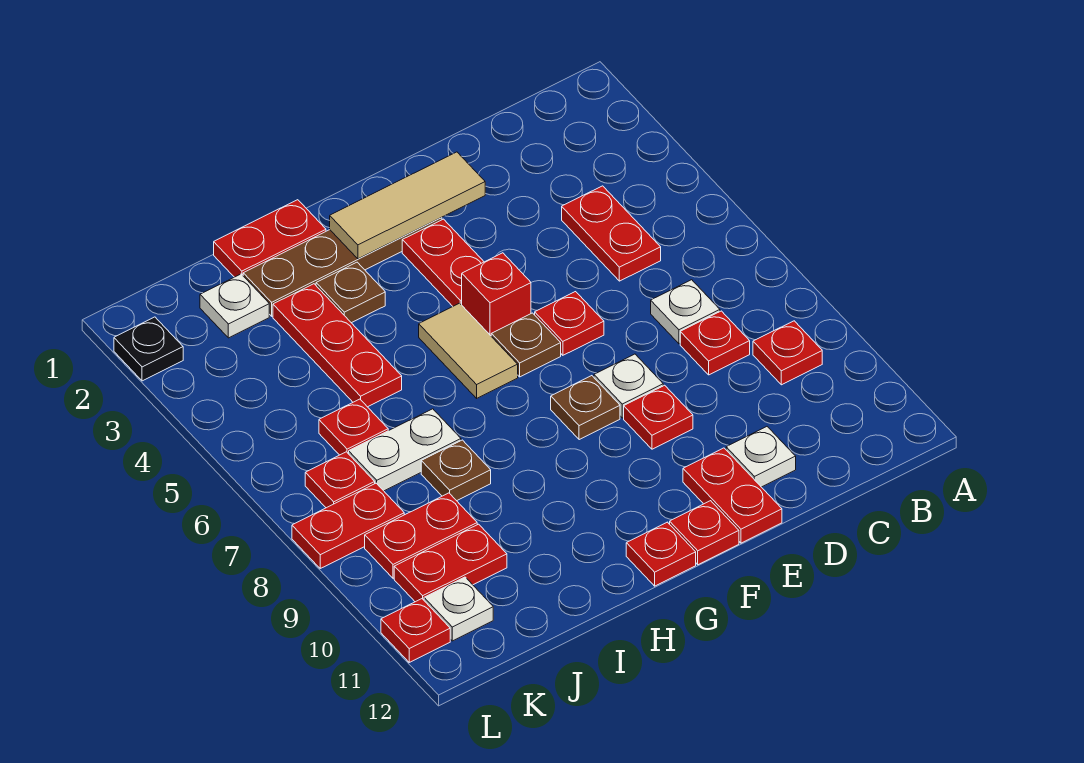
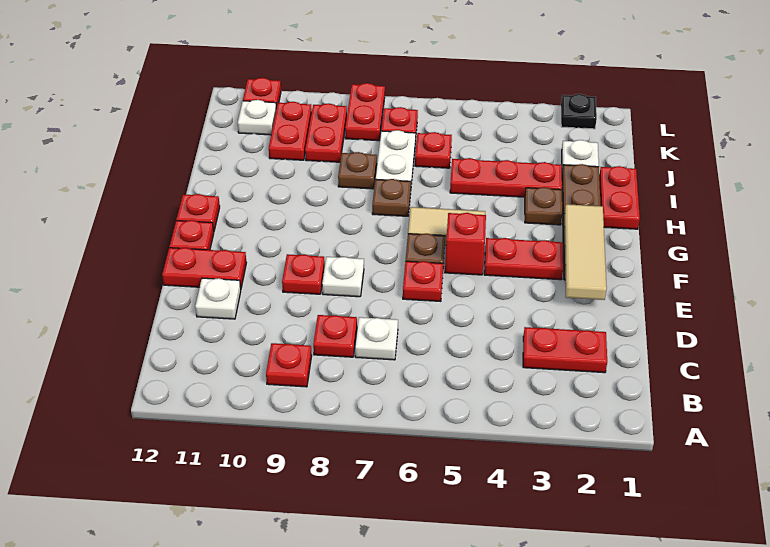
red 1x2 plate [562,186,661,281] -> red 1x2 plate moved to [523,327,607,373]
brown 1x1 plate [551,376,620,440] -> brown 1x1 plate moved to [372,179,411,216]

